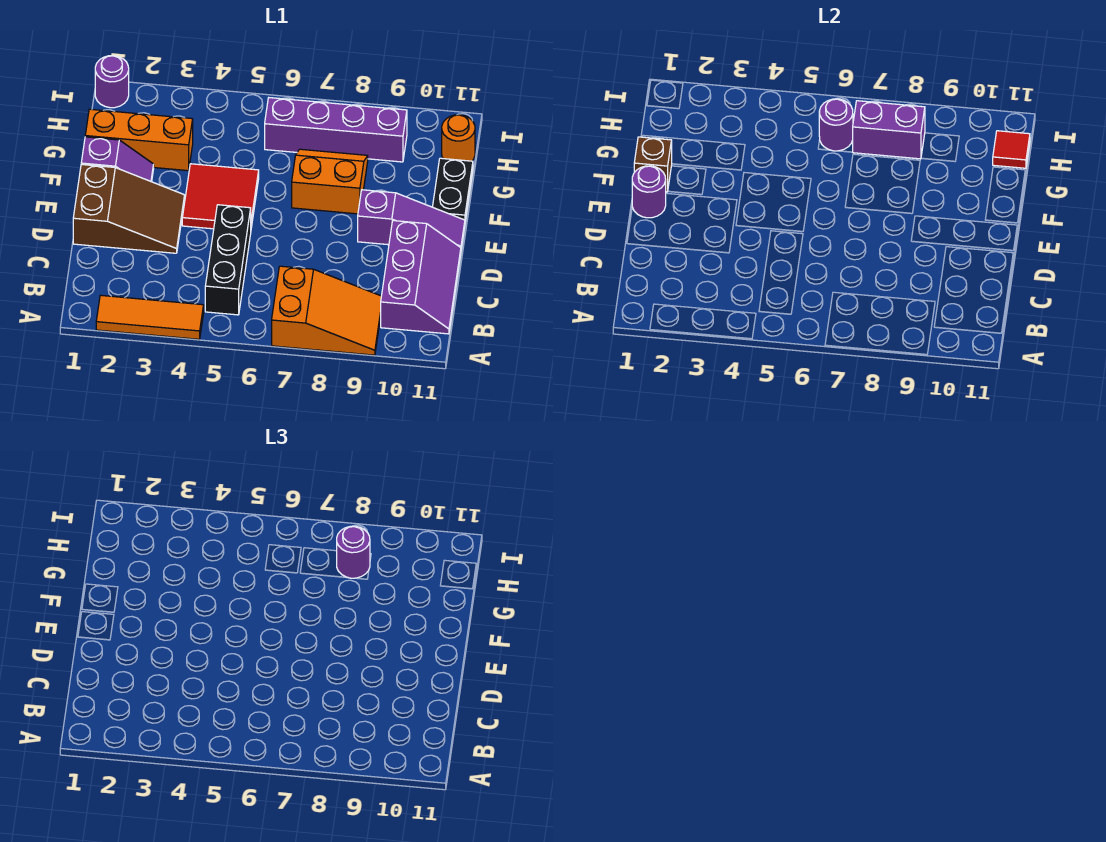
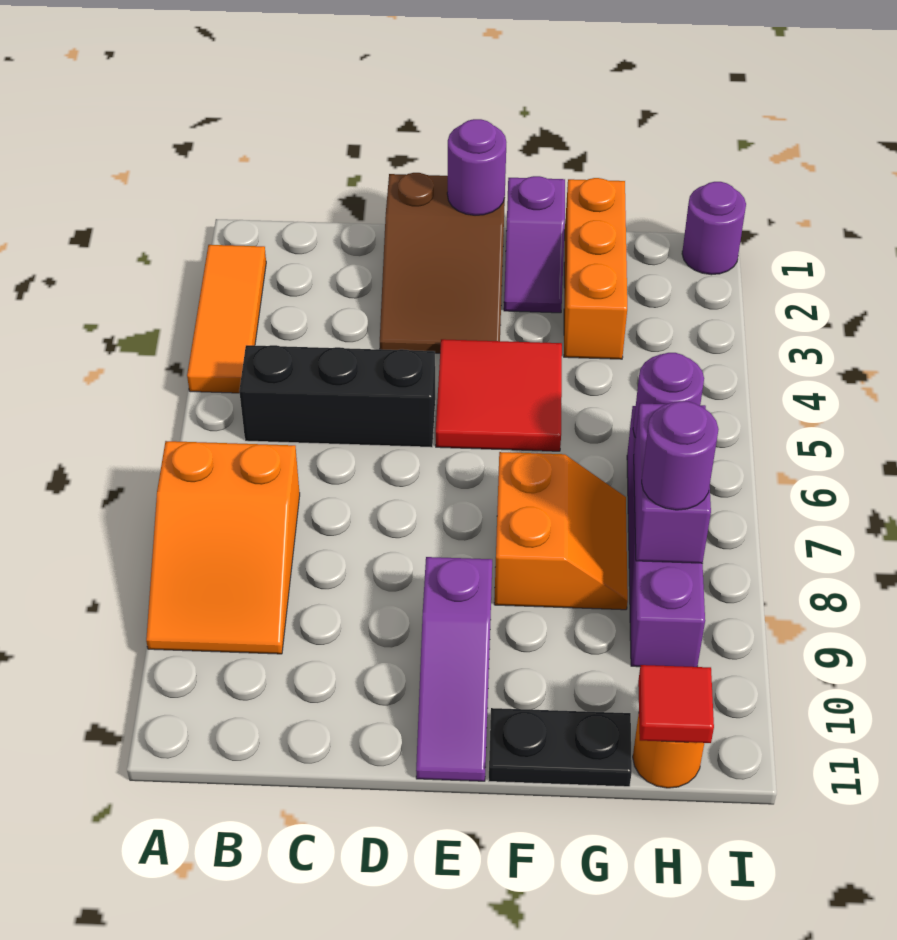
purple 2x3 slope [381,221,461,334] -> none
brown 1x1 brick [634,137,672,192] -> none

